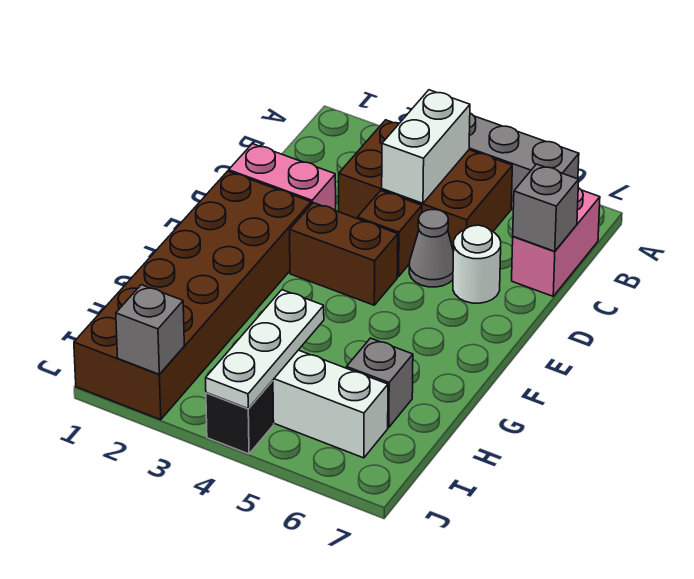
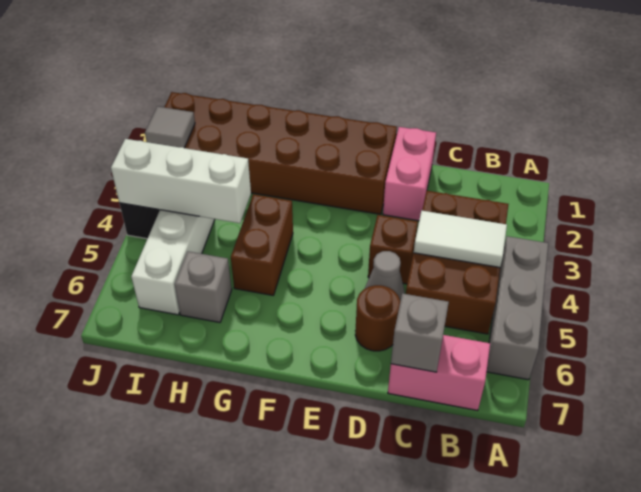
white 1x2 brick [382,90,470,203] -> white 1x2 tile [414,211,507,267]
white 1x1 round brick [453,225,501,303] -> brown 1x1 round brick [355,285,400,351]
brown 1x2 brick [290,203,398,305] -> brown 1x2 brick moved to [231,194,293,295]
white 1x3 plate [206,290,324,409] -> white 1x3 brick [111,139,251,223]
grey 1x1 brick [116,285,184,374] -> grey 1x1 tile [145,106,195,148]

